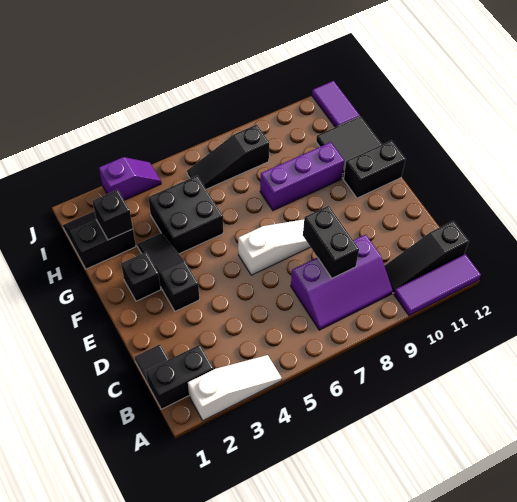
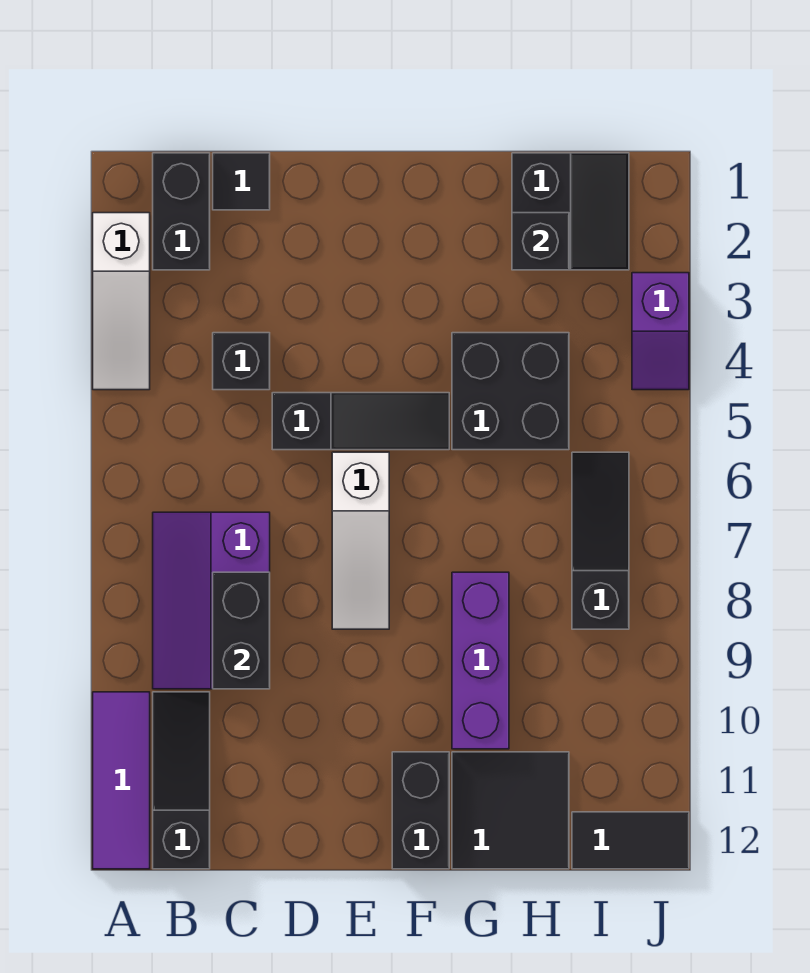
black 1x2 brick [303,206,359,278] -> black 1x2 brick turned to [213,572,270,689]
black 1x3 slope [137,233,199,311] -> black 1x3 slope moved to [272,393,449,450]
black 1x1 brick [121,252,161,301] -> black 1x1 brick moved to [213,333,270,390]
purple 1x2 tile [312,81,360,127] -> black 1x2 tile [572,812,689,869]

